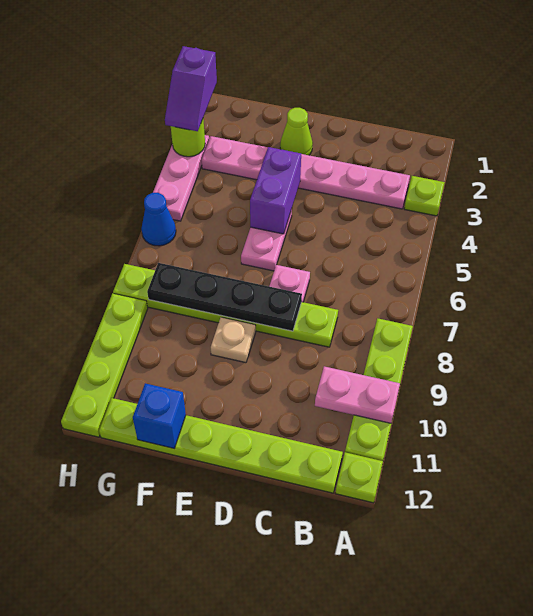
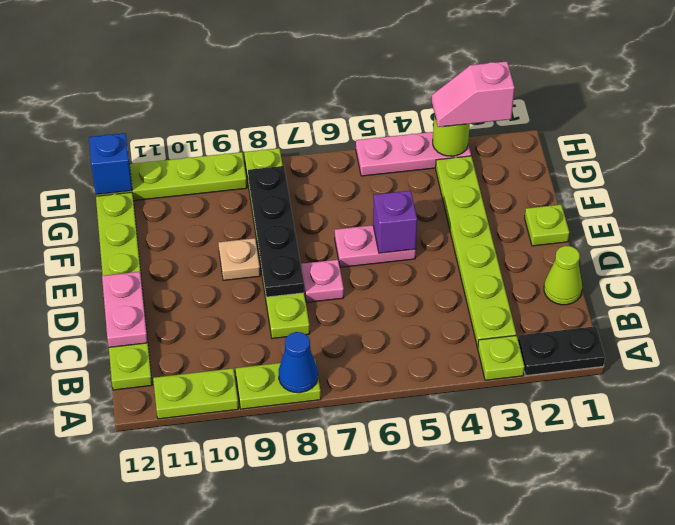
none -> black 1x2 plate [518,326,605,376]
pink 1x2 plate [315,366,400,423] -> pink 1x2 plate moved to [102,272,148,347]
lime 1x1 plate [336,452,383,503] -> lime 1x1 plate moved to [525,205,569,246]
pink 1x6 plate [202,136,410,209] -> lime 1x6 plate [436,156,516,347]
lime 1x1 cone [280,108,313,155] -> lime 1x1 cone moved to [544,246,582,305]
purple 1x2 brick [250,147,301,234] -> purple 1x1 brick [373,191,417,253]
blue 1x1 brick [133,383,186,448] -> blue 1x1 brick moved to [89,133,132,195]
purple 1x2 slope [165,46,217,131] -> pink 1x2 slope [431,61,515,127]
blue 1x1 cone [141,193,176,246] -> blue 1x1 cone moved to [279,332,318,393]

